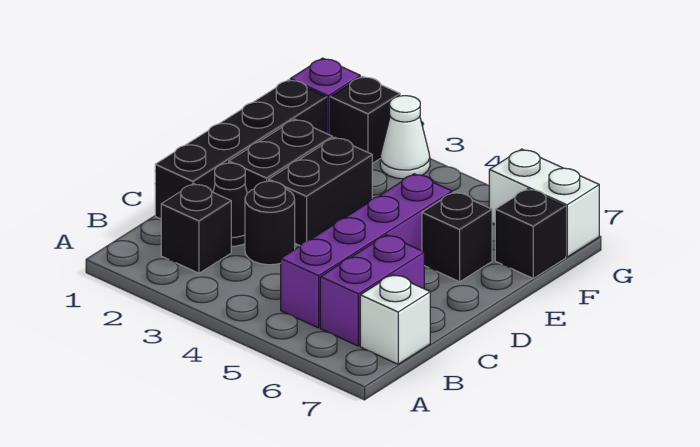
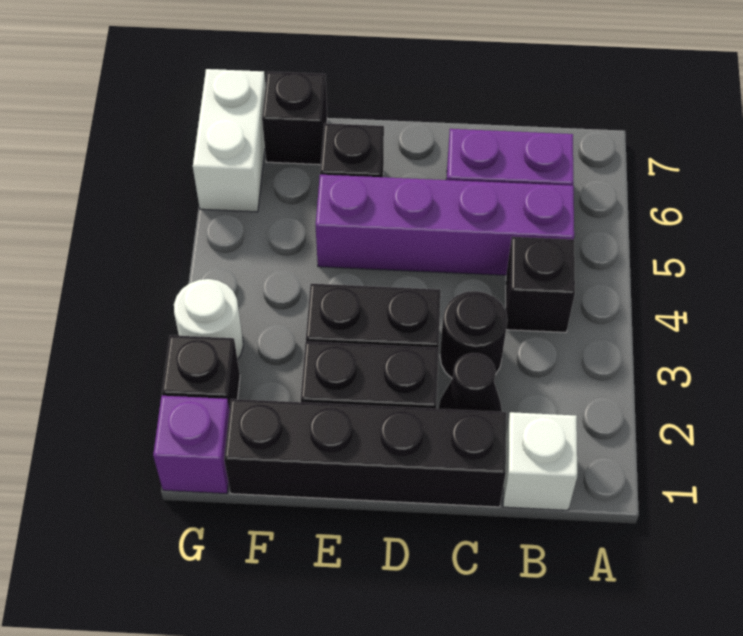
black 1x1 brick [161,184,231,273] -> black 1x1 brick moved to [506,237,575,332]
white 1x1 brick [360,275,430,364] -> white 1x1 brick moved to [503,412,577,510]
white 1x1 cone [380,96,430,179] -> white 1x1 round brick [174,279,243,360]

